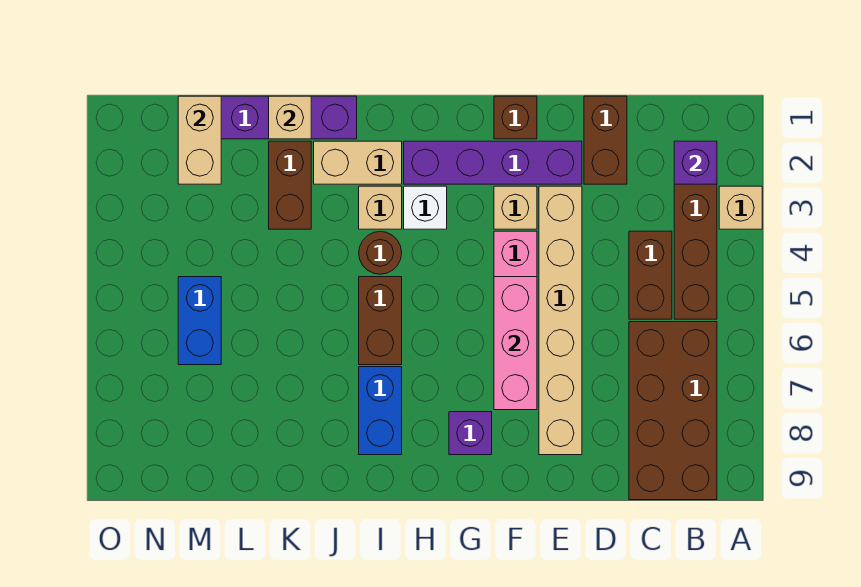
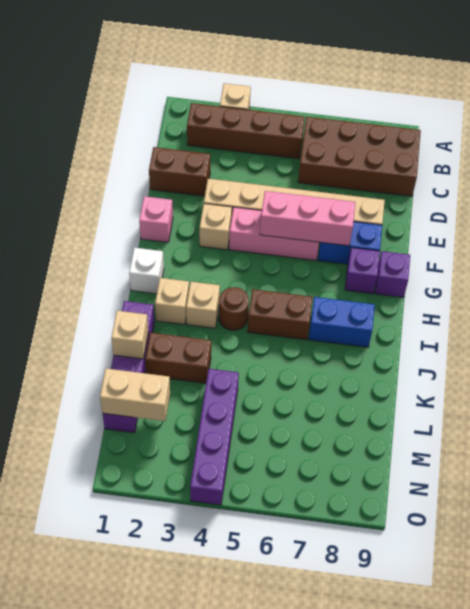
purple 1x1 brick [674,141,717,184] -> purple 1x1 brick moved to [375,251,410,298]
brown 1x2 brick [629,231,672,319] -> none
purple 1x4 brick [404,141,582,184] -> purple 1x4 brick moved to [190,369,239,505]
brown 1x1 brick [494,96,537,139] -> pink 1x1 brick [139,196,173,242]
white 1x1 brick [404,186,447,229] -> white 1x1 brick moved to [129,248,164,294]
tan 1x2 brick [314,141,402,184] -> tan 1x1 brick [155,278,189,324]
blue 1x2 brick [178,277,221,365] -> blue 1x2 brick moved to [318,222,382,264]

